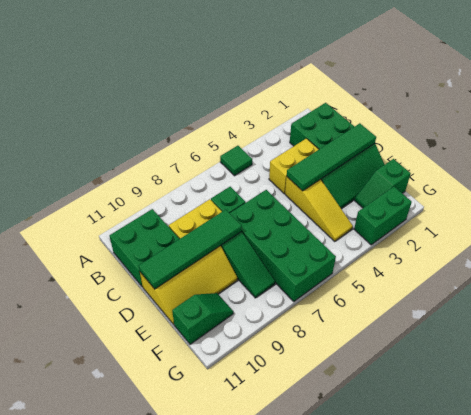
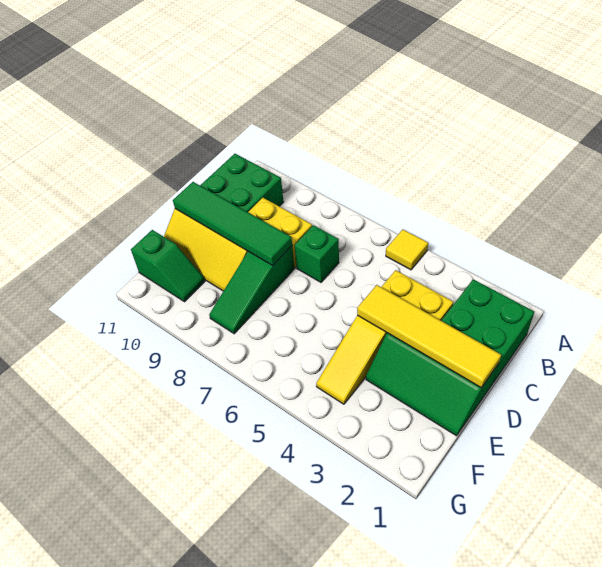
green 1x1 tile [220,146,252,176] -> yellow 1x1 tile [386,229,428,270]
green 1x4 tile [287,123,376,191] -> yellow 1x4 tile [357,285,501,387]
green 2x4 brick [230,190,336,301] -> none
green 1x2 slope [355,159,411,208] -> none
green 1x2 brick [354,187,412,245] -> none

